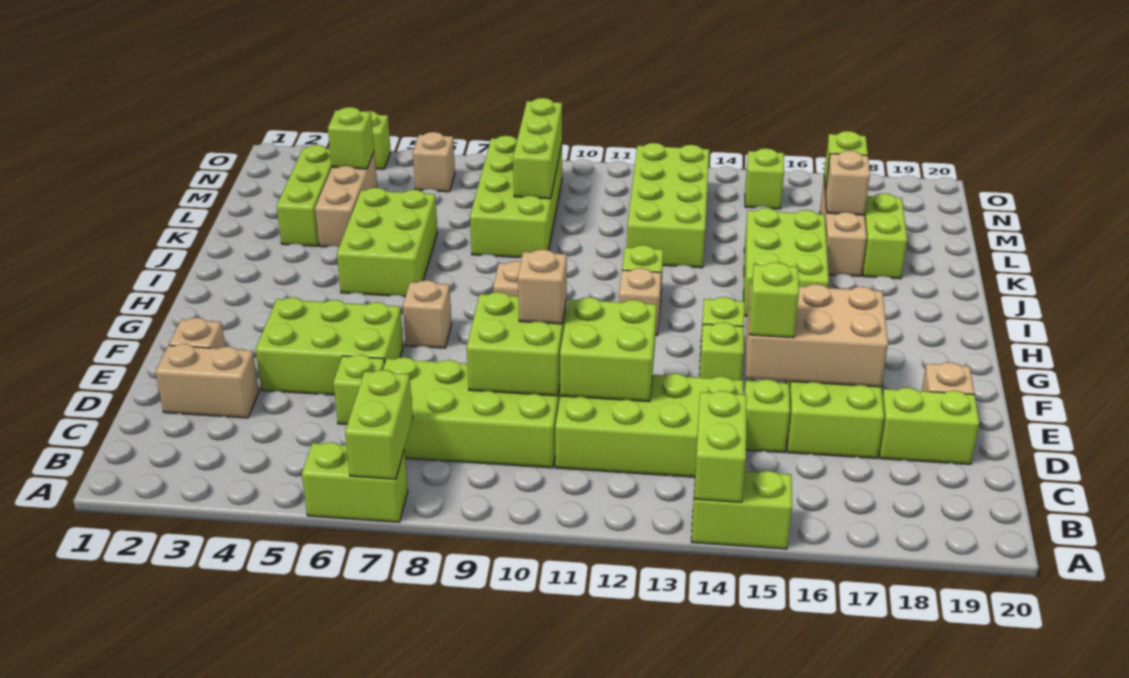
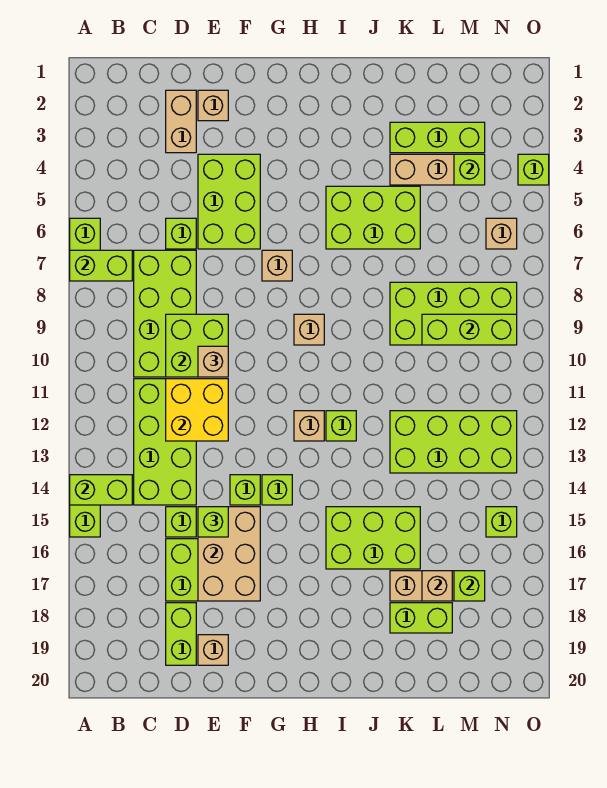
lime 2x2 brick [560,297,657,402] -> yellow 2x2 brick [166,379,228,441]

